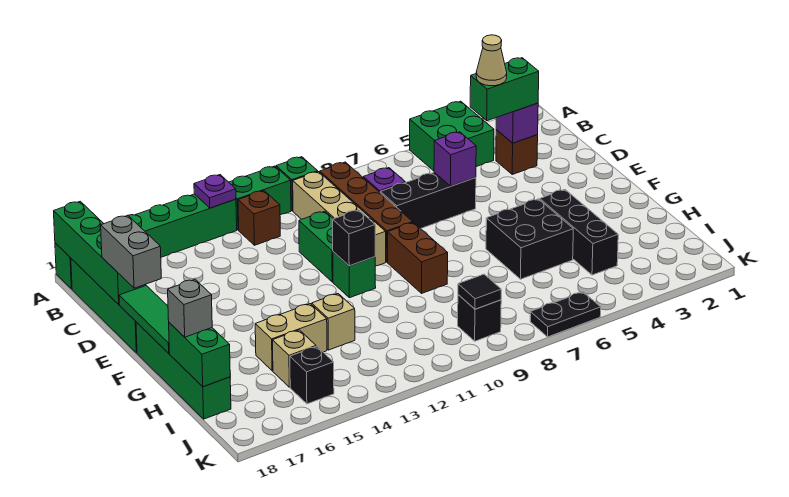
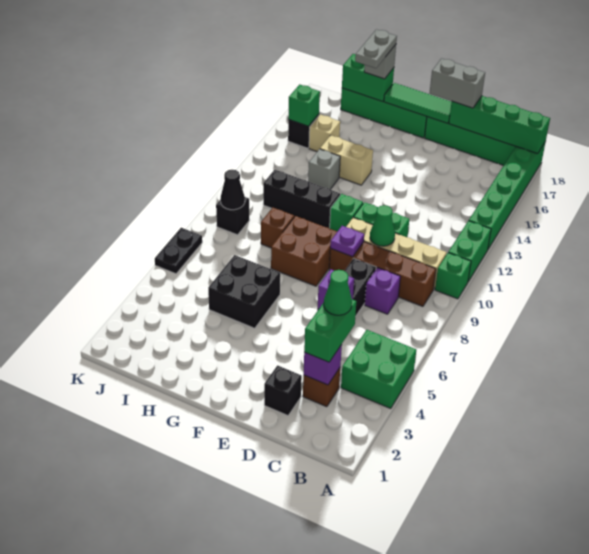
purple 1x1 plate [194,175,236,208] -> purple 1x1 plate moved to [330,226,364,257]
brown 1x1 brick [238,191,280,245] -> brown 1x1 brick moved to [261,208,294,248]
tan 1x1 cone [476,35,507,86] -> green 1x1 cone [324,270,352,315]
none -> green 1x1 cone [370,205,395,246]
brown 1x2 brick [388,222,448,293] -> brown 2x2 brick [271,216,337,286]
black 1x1 brick [333,210,375,266] -> black 1x1 brick moved to [264,365,302,416]
black 1x3 brick [540,190,618,275] -> black 1x3 brick moved to [263,170,340,228]
tan 1x1 brick [312,294,355,350] -> grey 1x1 brick [308,149,340,189]
tan 1x2 brick [255,304,327,371] -> tan 1x2 brick turned to [320,135,373,185]
none -> grey 1x2 plate [355,29,397,68]
black 1x1 tile [458,274,501,309] -> black 1x1 cone [220,170,245,210]
none -> green 1x1 brick [288,84,320,126]

